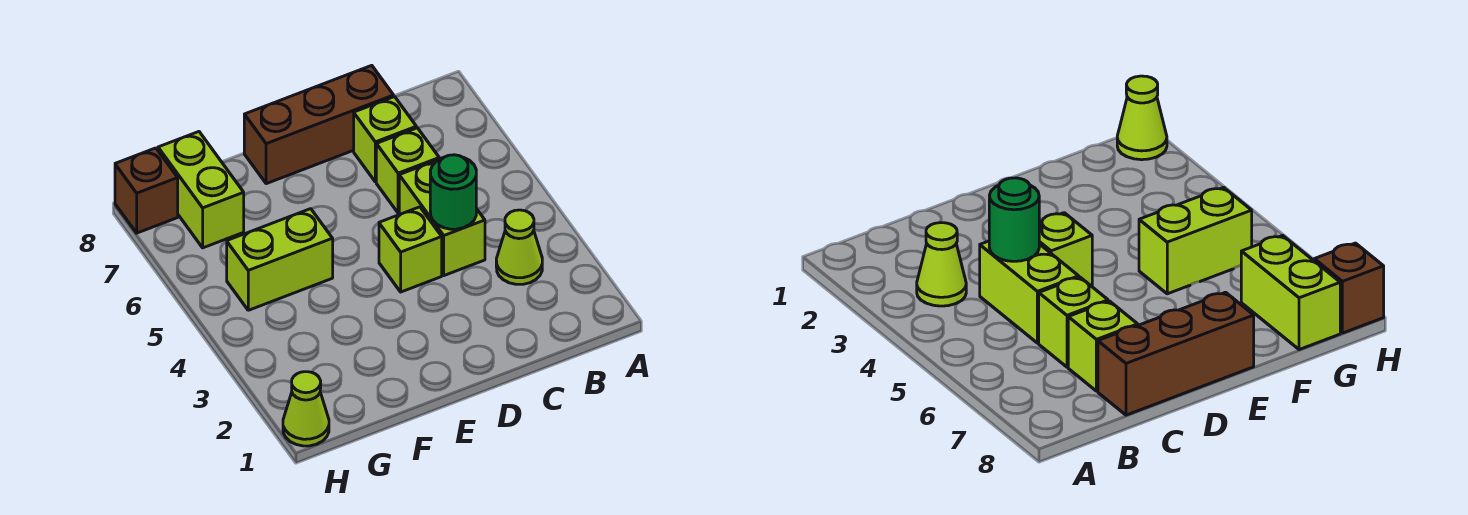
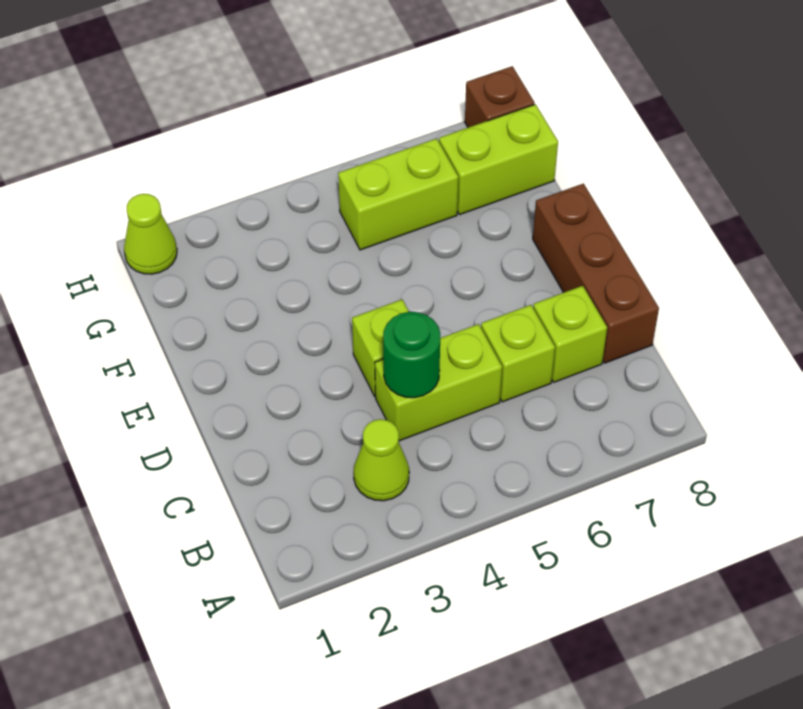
lime 1x2 brick [227,209,333,310] -> lime 1x2 brick turned to [338,139,458,250]

